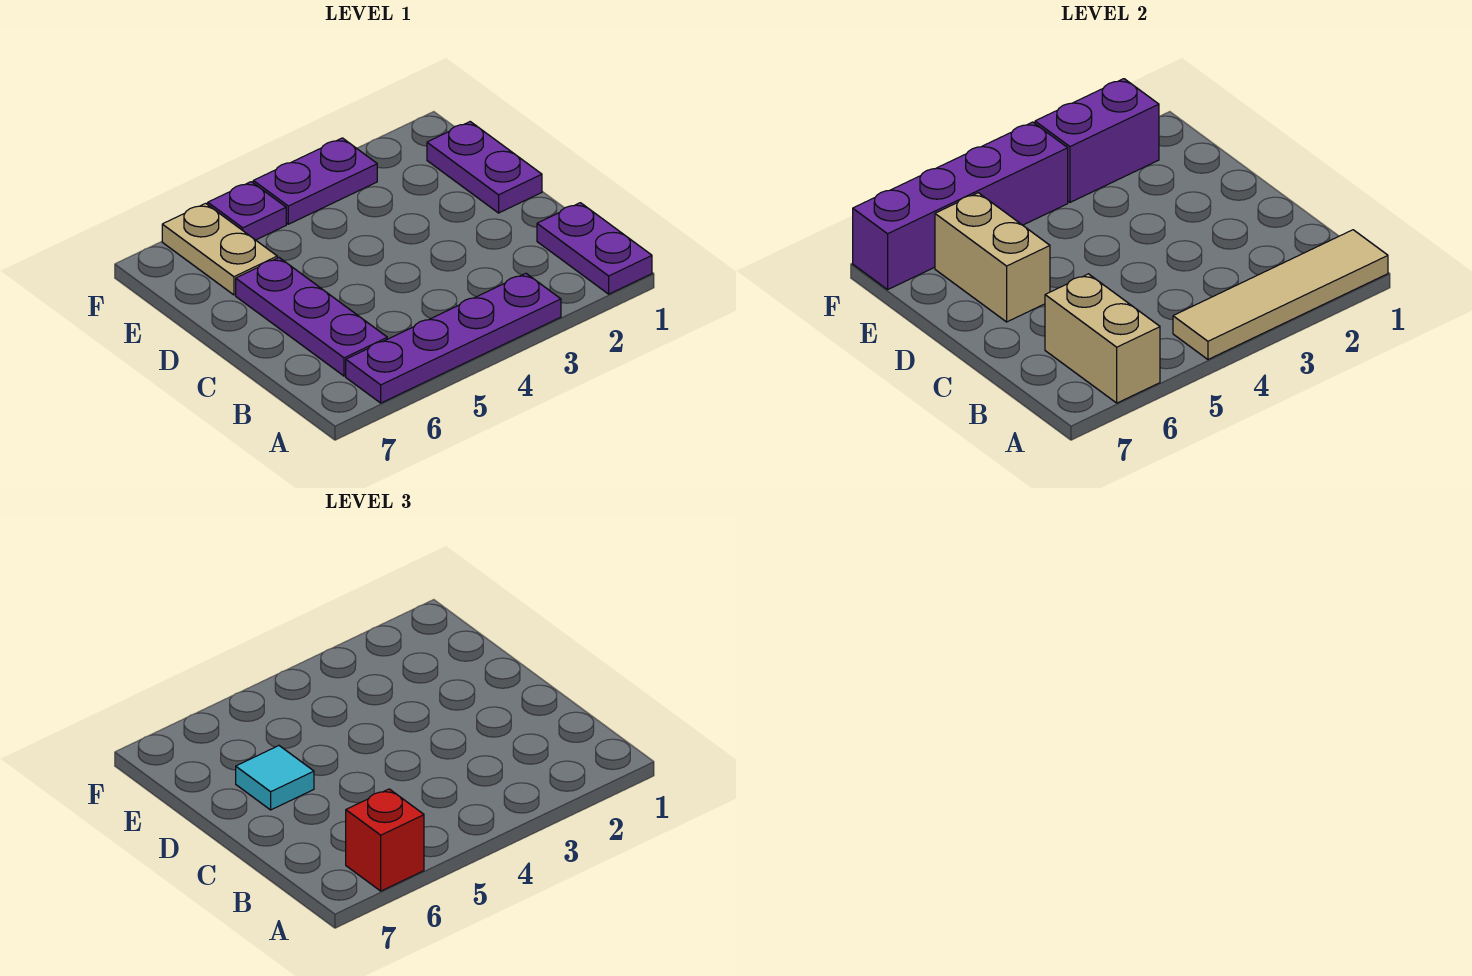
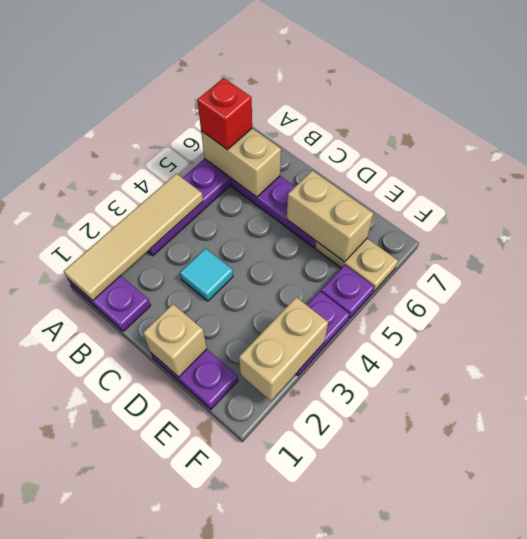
none -> tan 1x1 brick [143,304,207,377]
cyan 1x1 tile [236,746,314,810] -> cyan 1x1 tile moved to [180,248,233,301]
purple 1x2 brick [1035,79,1159,202] -> tan 1x2 brick [239,297,328,401]
purple 1x4 brick [853,122,1068,290] -> none

